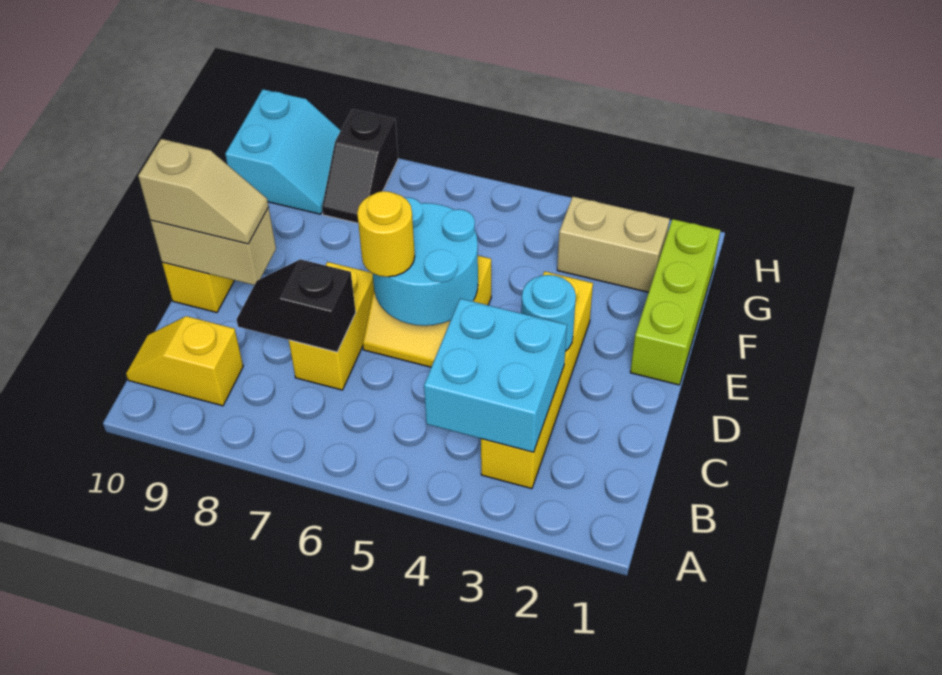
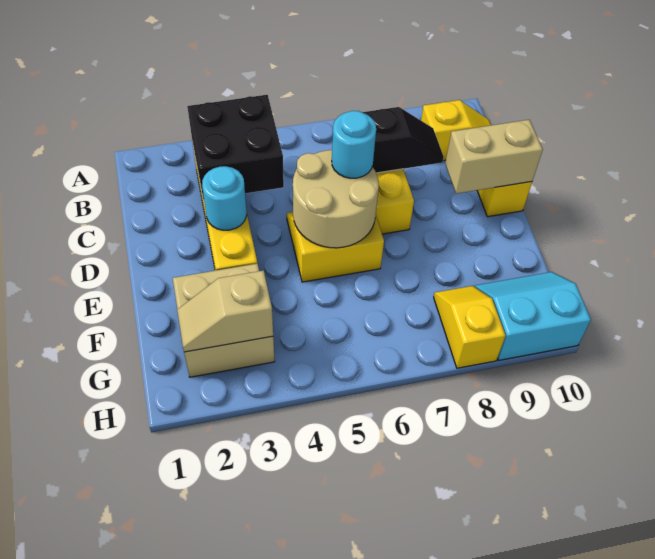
cyan 2x2 brick [424,299,567,452] -> black 2x2 brick [187,95,284,200]
cyan 2x2 round brick [373,197,478,326] -> tan 2x2 round brick [293,150,379,248]
yellow 1x1 round brick [357,191,415,277] -> cyan 1x1 round brick [332,111,376,178]
tan 1x2 slope [138,139,269,244] -> tan 1x2 slope moved to [177,271,273,352]
lime 1x3 brick [630,219,720,385] -> none
tan 1x2 brick [557,197,670,292] -> tan 2x2 brick [173,264,275,377]
black 1x2 slope [322,109,398,223] -> yellow 1x2 slope [434,286,506,368]
cyan 2x2 slope [225,89,341,214] -> cyan 2x2 slope turned to [474,272,591,361]

